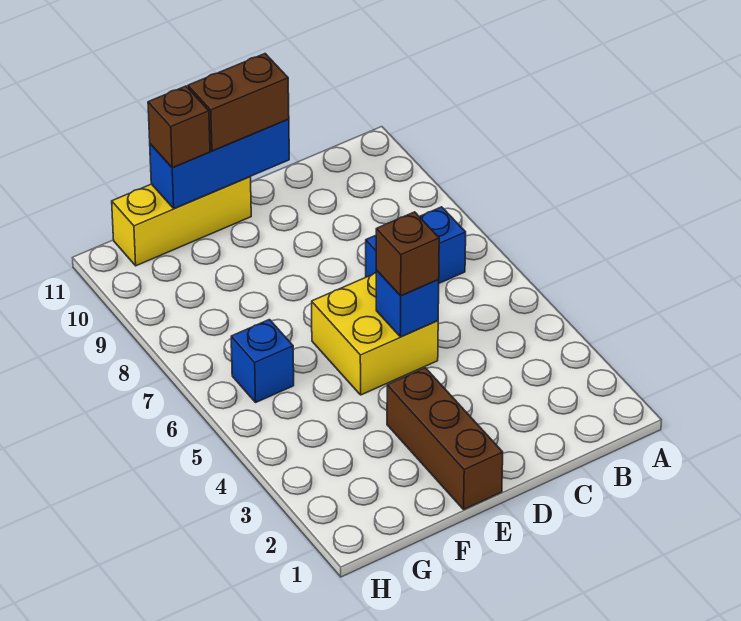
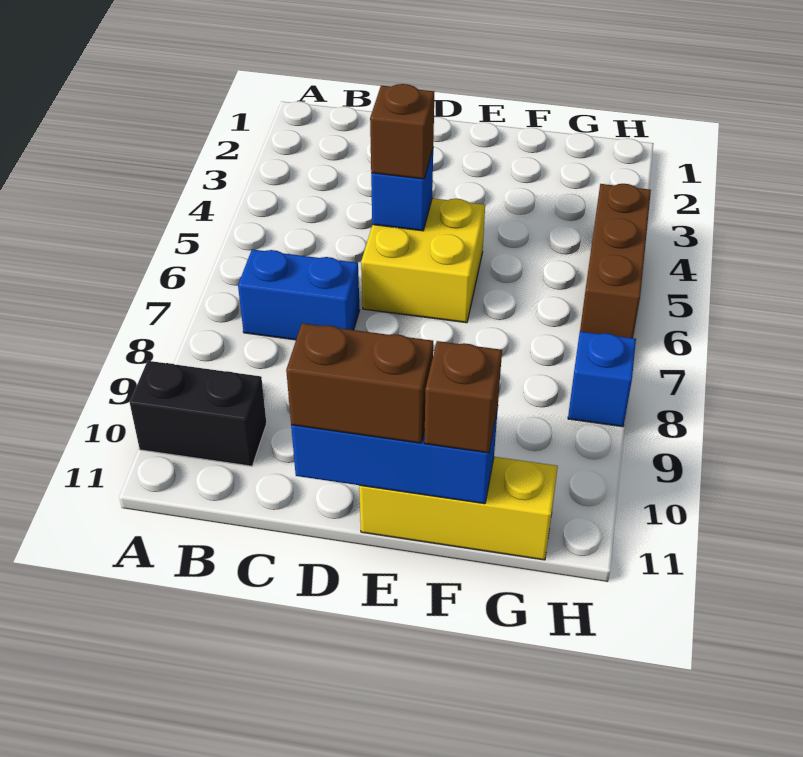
none -> black 1x2 brick [130,361,267,466]
brown 1x3 brick [387,368,503,509] -> brown 1x3 brick moved to [580,184,651,338]
blue 1x1 brick [231,320,294,402] -> blue 1x1 brick moved to [568,332,636,427]

